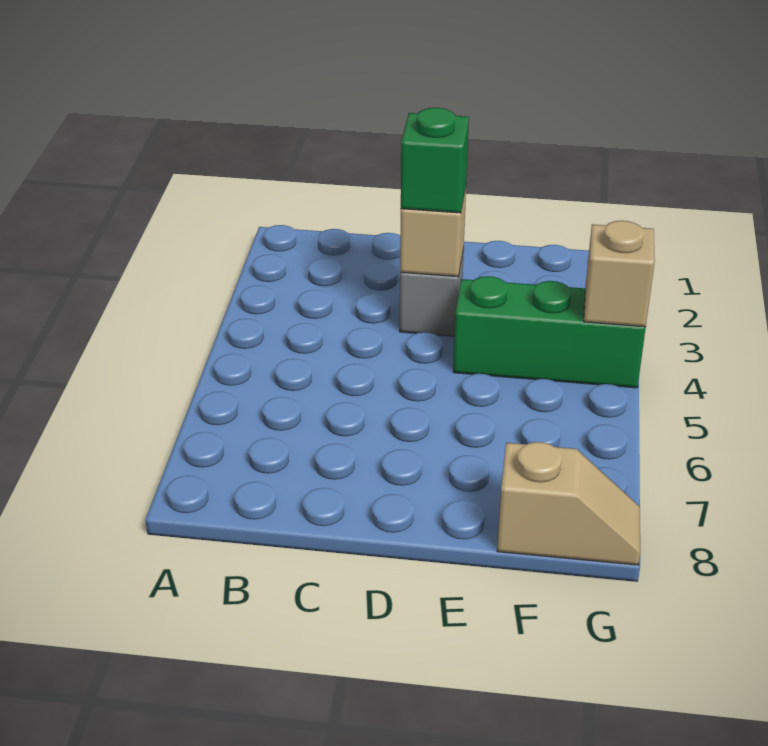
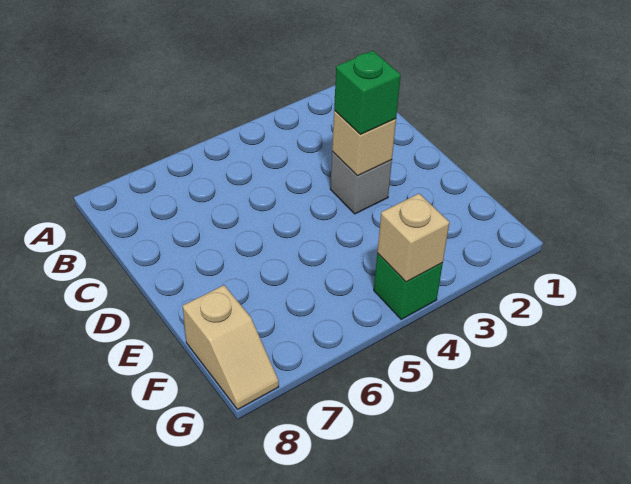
green 1x3 brick [453,276,646,388] -> green 1x1 brick [374,253,443,320]

